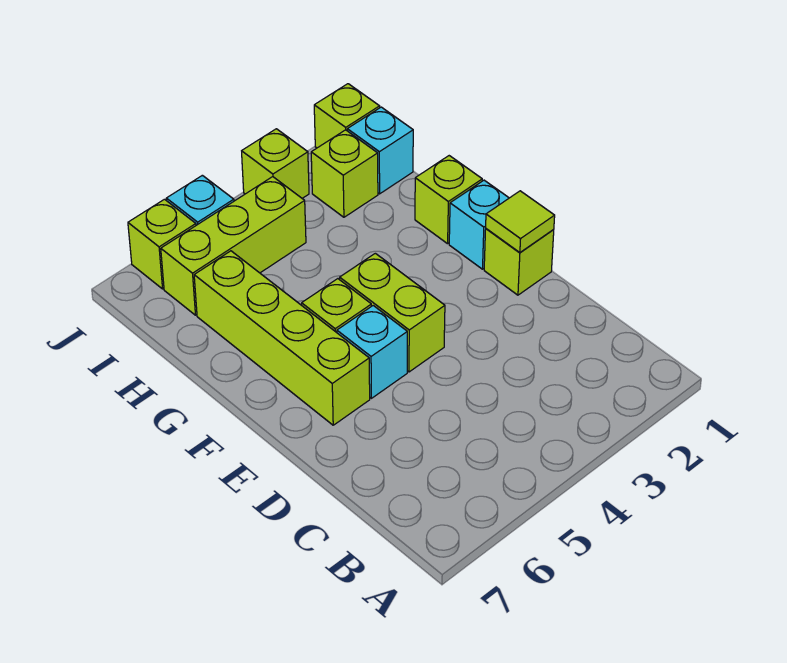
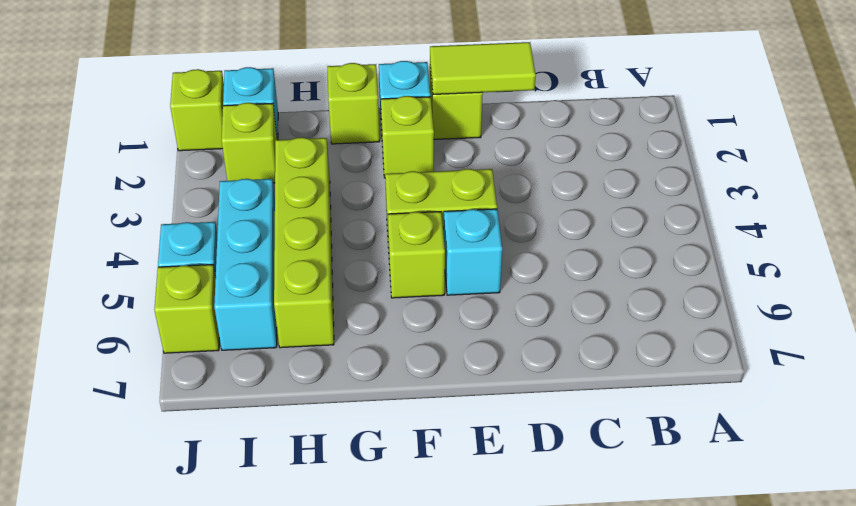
lime 1x1 tile [486,191,555,253] -> lime 1x2 tile [430,42,536,94]
lime 1x4 brick [194,251,370,425] -> lime 1x4 brick turned to [274,137,334,348]
lime 1x3 brick [161,177,306,315] -> cyan 1x3 brick [214,179,277,350]
lime 1x1 brick [242,129,309,198] -> lime 1x1 brick moved to [381,96,434,178]

